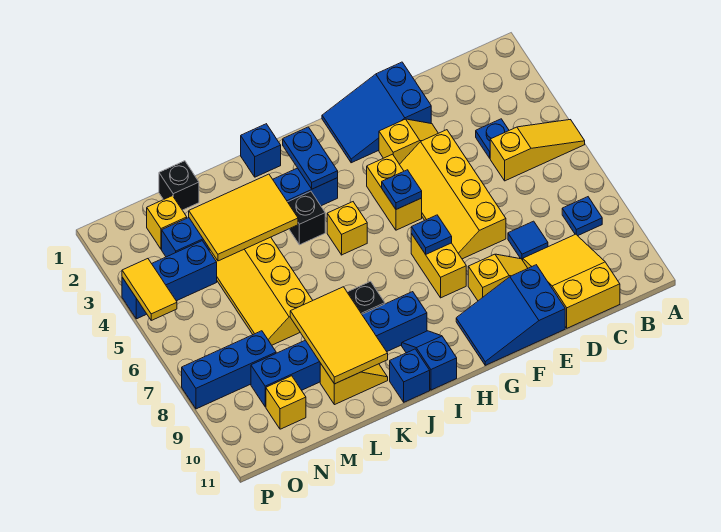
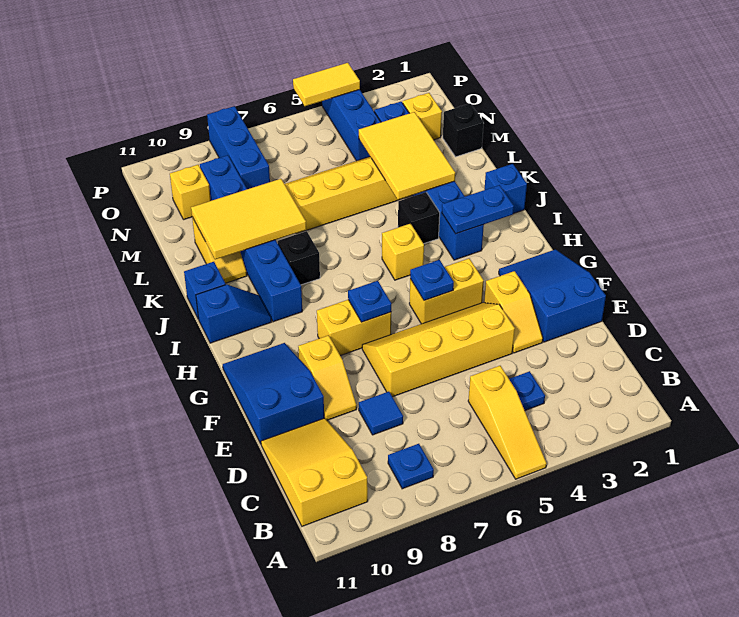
yellow 2x3 slope [523,234,620,328] -> yellow 2x3 slope turned to [261,418,368,526]

